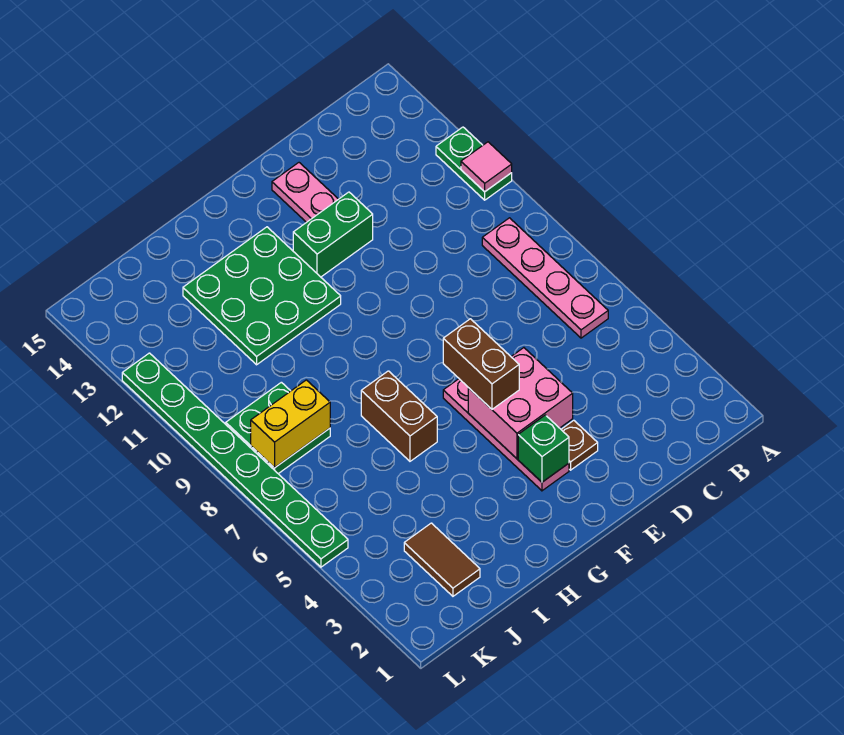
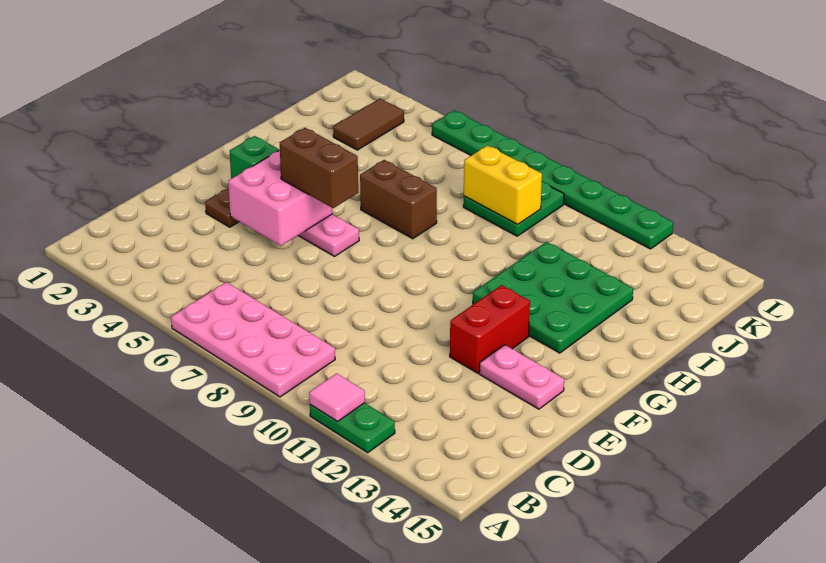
pink 1x4 plate [482,218,608,338] -> pink 2x4 plate [171,282,335,397]
green 1x2 brick [293,192,373,277] -> red 1x2 brick [450,285,530,373]
brown 1x2 tile [404,523,480,596] -> brown 1x2 tile turned to [333,99,404,150]
yellow 1x2 brick [251,380,330,468] -> yellow 1x2 brick turned to [464,146,542,224]

